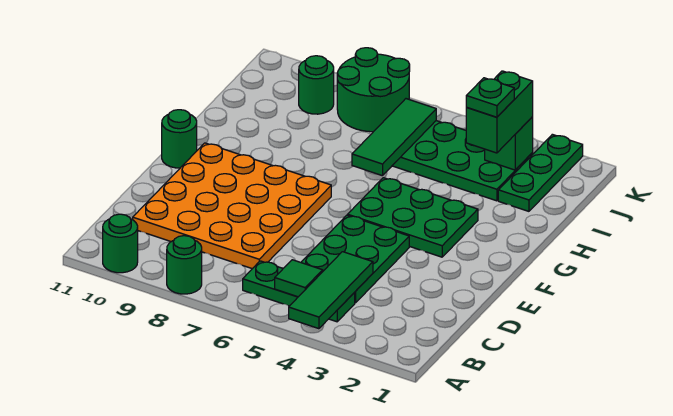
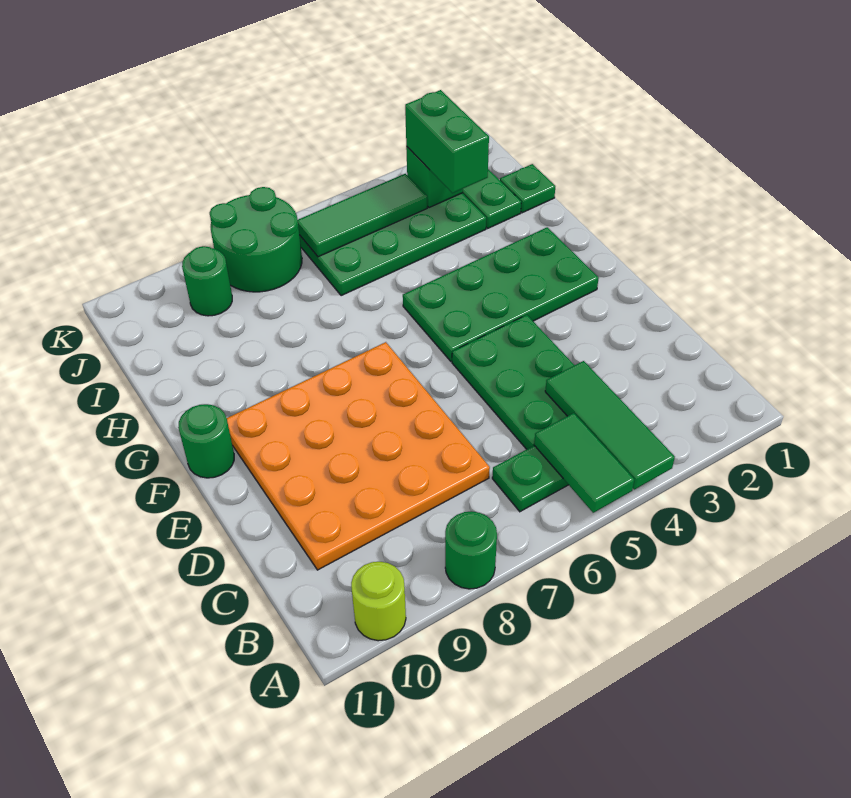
green 1x1 round brick [103,214,138,273] -> lime 1x1 round brick [351,562,406,641]
green 1x1 tile [275,260,323,297] -> green 1x2 tile [534,413,634,513]
green 2x3 plate [348,178,478,257] -> green 2x4 plate [403,227,599,361]
green 1x3 tile [352,99,436,176] -> green 1x3 tile turned to [298,174,427,257]
green 1x1 plate [466,78,514,117] -> green 1x1 plate moved to [500,164,555,213]

